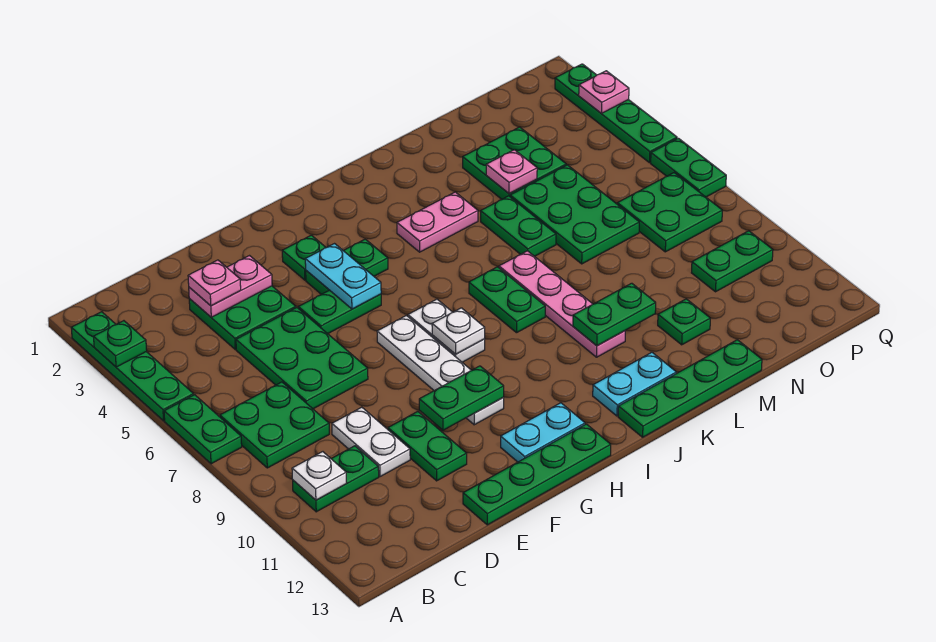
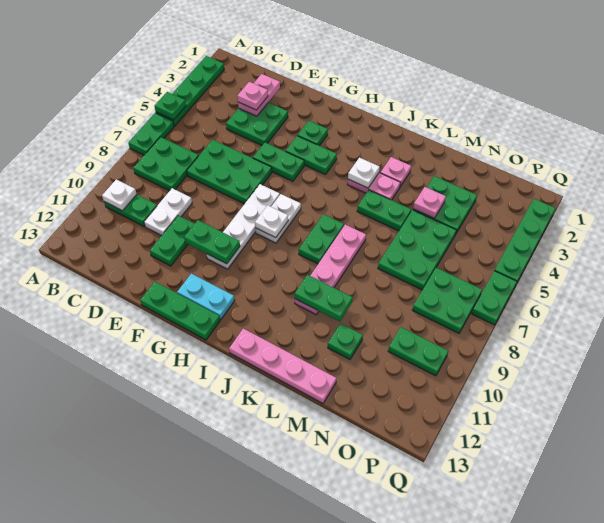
green 1x1 plate [94,321,147,367] -> green 1x1 plate moved to [155,92,186,120]
pink 1x2 plate [189,256,272,317] -> pink 1x2 plate turned to [238,74,280,116]
green 2x3 plate [236,308,368,409] -> green 2x3 plate turned to [187,140,272,204]
green 1x4 plate [463,424,611,525] -> green 1x3 plate [140,282,220,340]
cyan 1x2 plate [305,244,381,309] -> none
none -> white 1x1 plate [348,158,380,188]
cyan 1x2 plate [593,352,676,416] -> none
green 1x4 plate [618,340,762,437] -> pink 1x4 plate [229,329,337,403]
green 1x2 plate [481,196,556,256] -> green 1x2 plate turned to [357,190,411,231]
pink 1x1 plate [579,71,629,113] -> pink 1x1 plate moved to [381,157,411,187]

